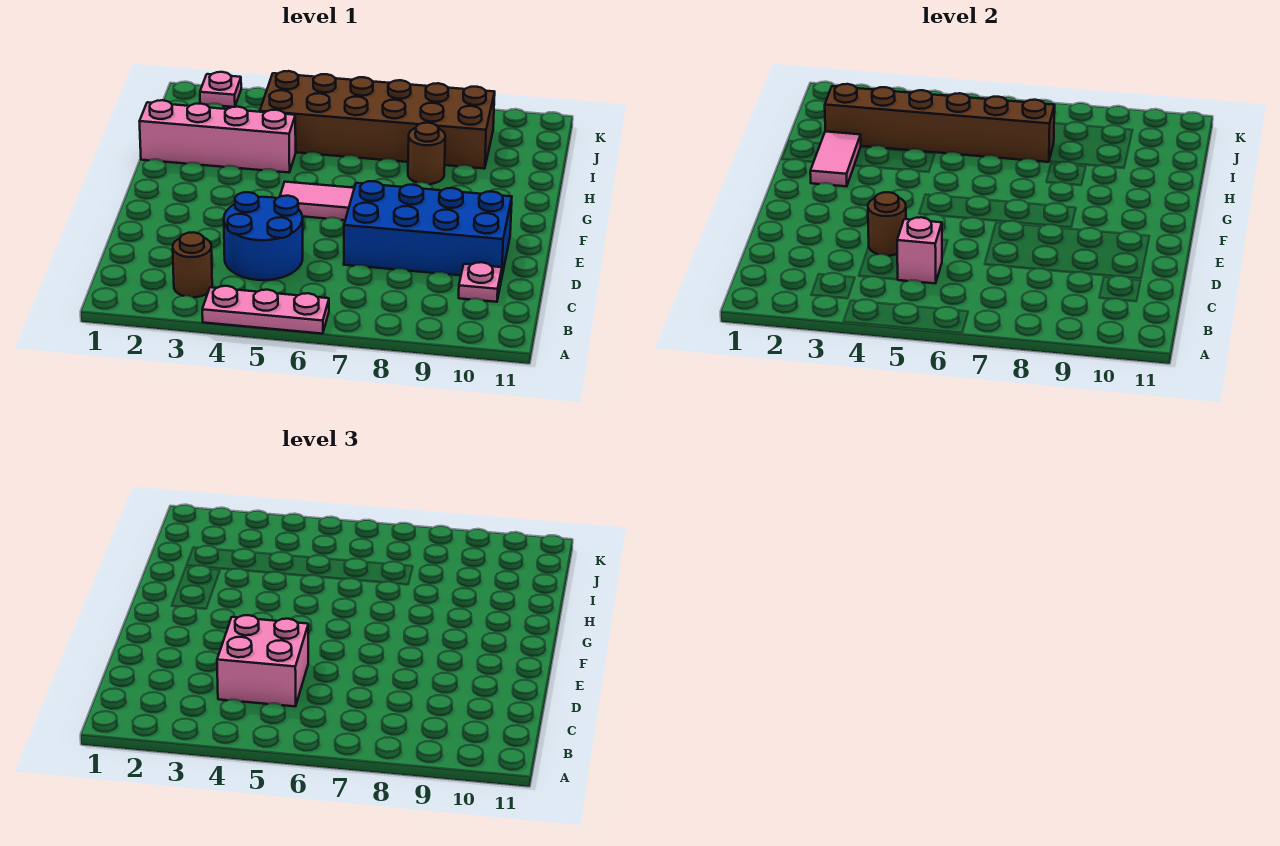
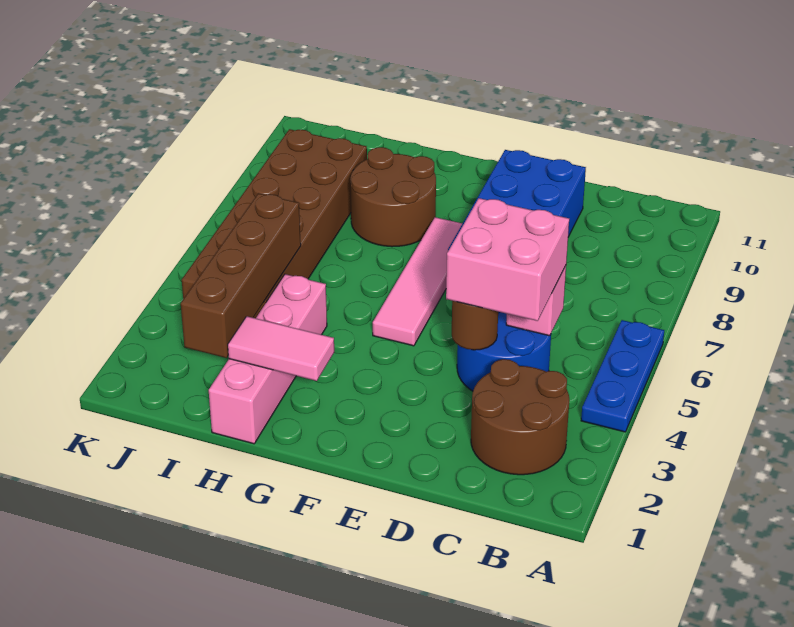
pink 1x3 plate [202,286,329,334] -> blue 1x3 plate [581,320,664,432]
brown 1x1 round brick [173,232,212,297] -> brown 2x2 round brick [471,359,569,475]
pink 1x1 plate [459,262,502,302] -> none
brown 1x1 round brick [408,123,445,184] -> brown 2x2 round brick [350,147,436,247]
brown 1x6 brick [825,84,1054,162] -> brown 1x4 brick [181,193,301,358]
pink 1x1 plate [200,72,241,107] -> none

